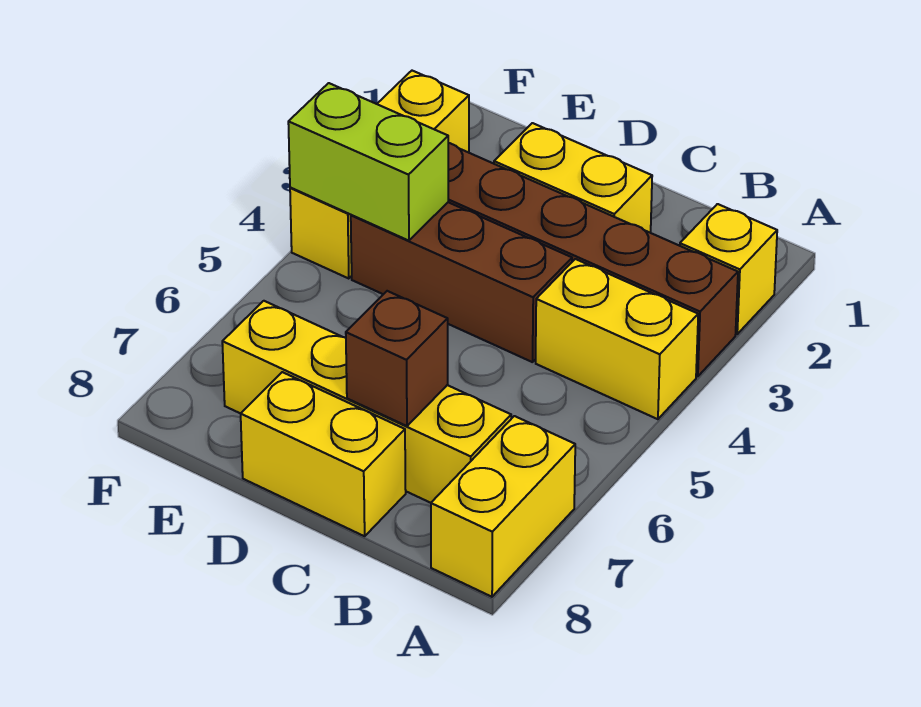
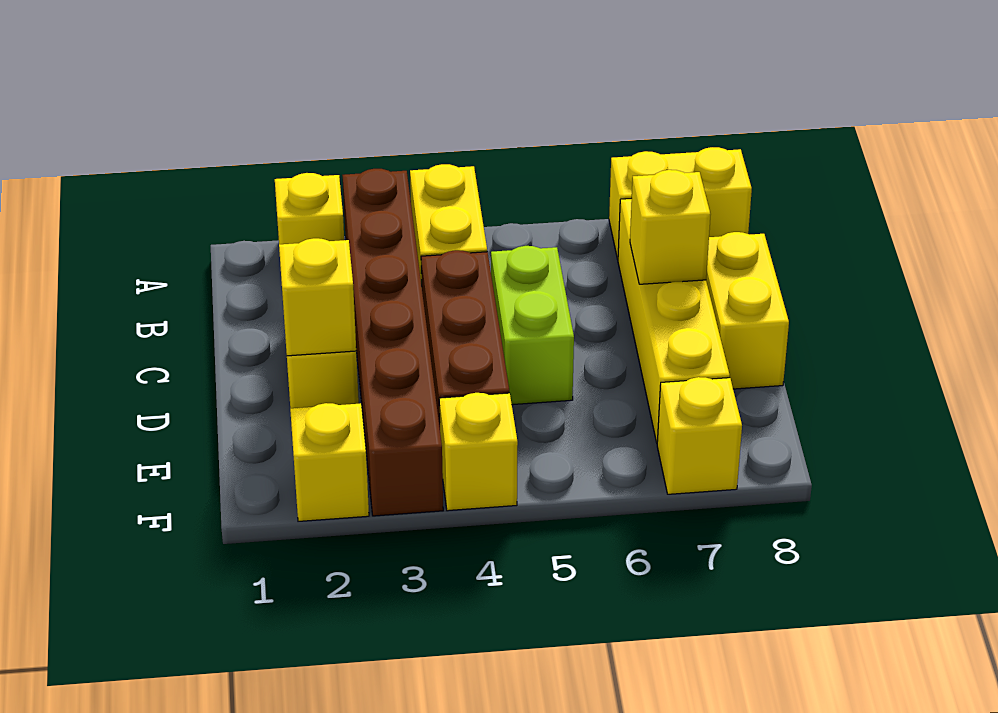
brown 1x1 brick [346,291,448,426] -> yellow 1x1 brick [630,170,711,284]
none -> yellow 1x1 brick [279,238,356,356]
lime 1x2 brick [288,83,448,241] -> lime 1x2 brick moved to [491,246,574,405]
none -> yellow 1x1 brick [657,377,742,494]

